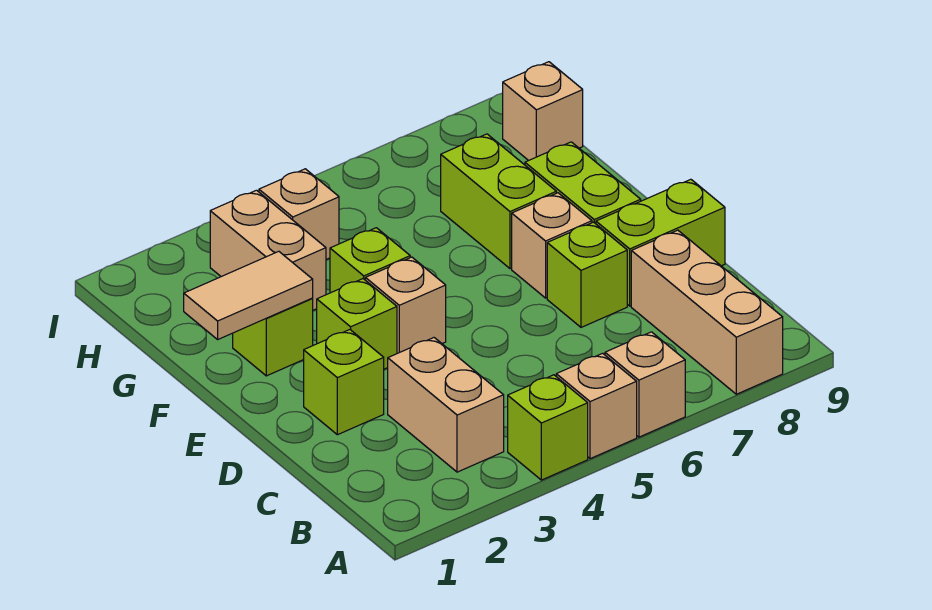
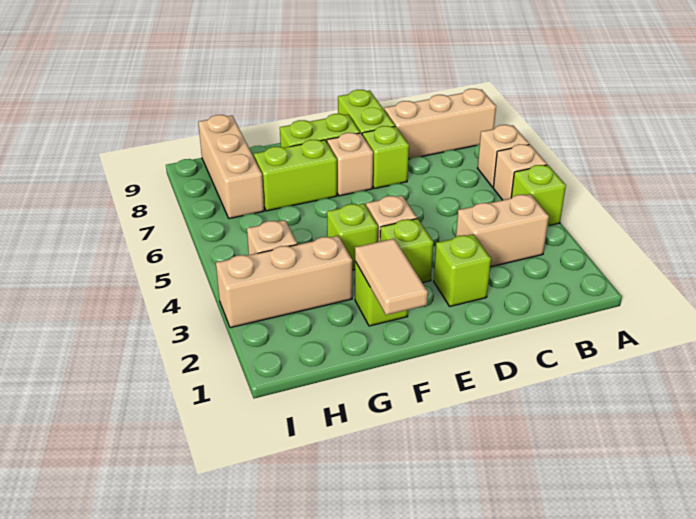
tan 1x2 brick [210,190,326,310] -> tan 1x3 brick [216,236,352,328]
tan 1x1 brick [503,62,583,161] -> tan 1x3 brick [198,115,264,219]

